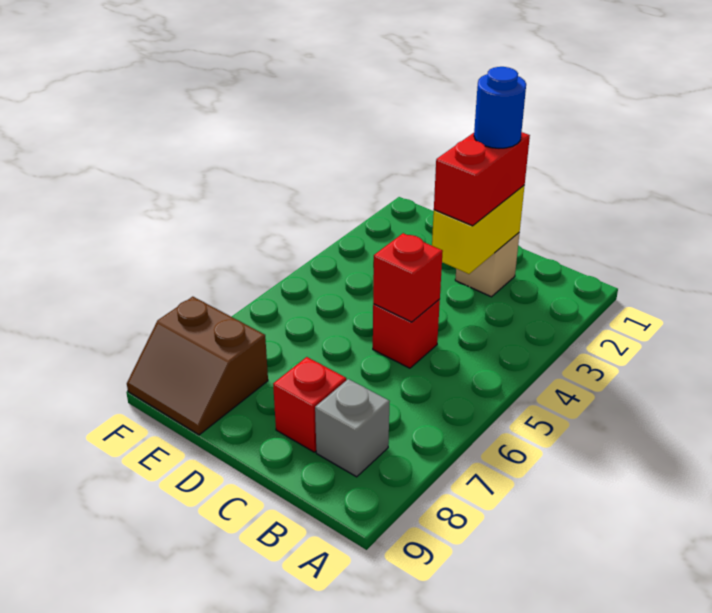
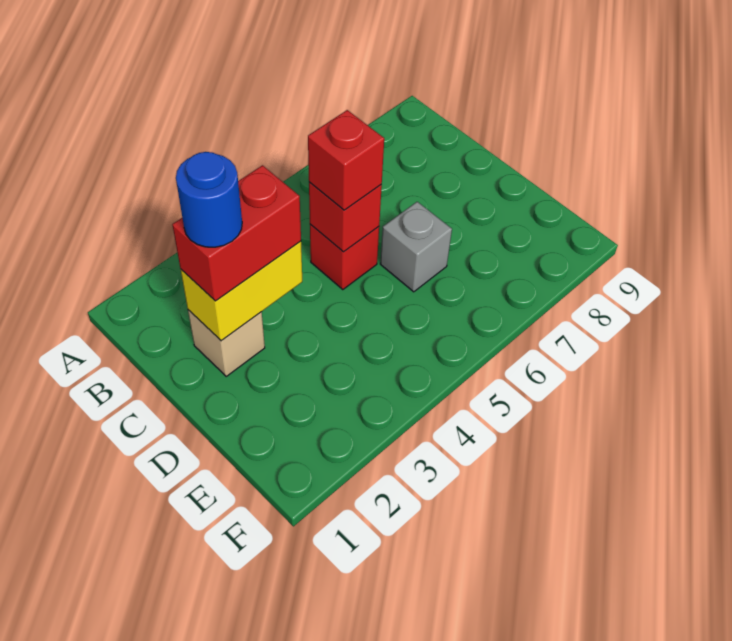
grey 1x1 brick [315,379,390,477] -> grey 1x1 brick moved to [380,202,452,292]
red 1x1 brick [273,357,346,452] -> red 1x1 brick moved to [308,110,384,210]
brown 2x2 slope [127,297,268,435] -> none

